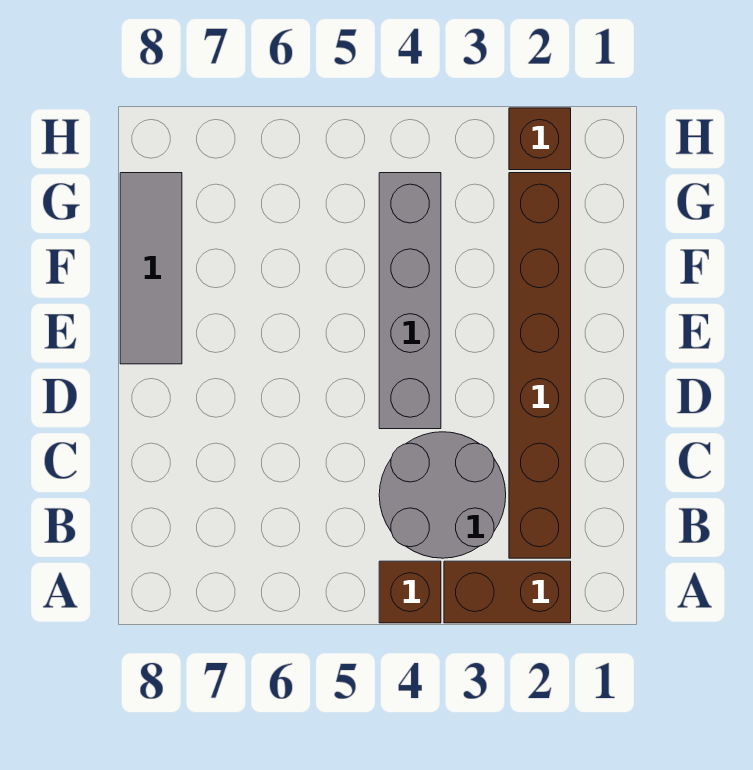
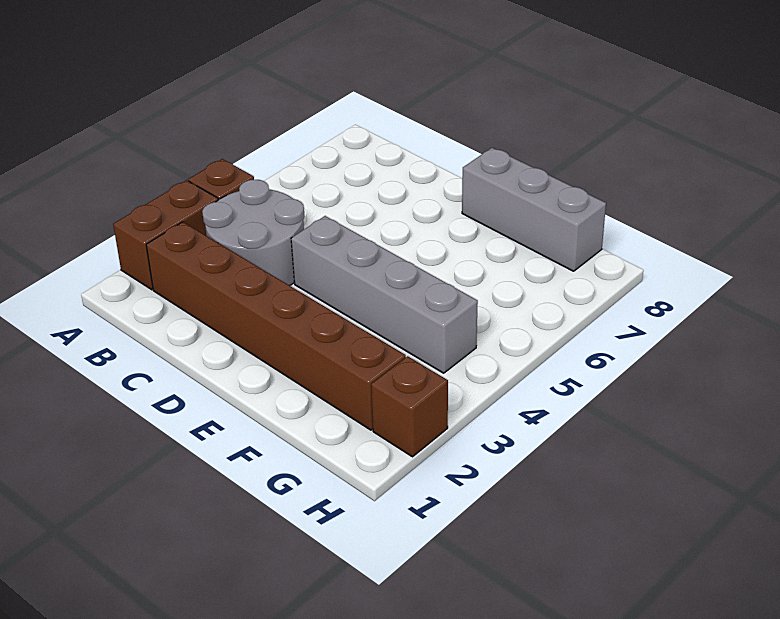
grey 1x3 tile [120,173,182,364] -> grey 1x3 brick [462,148,606,271]

